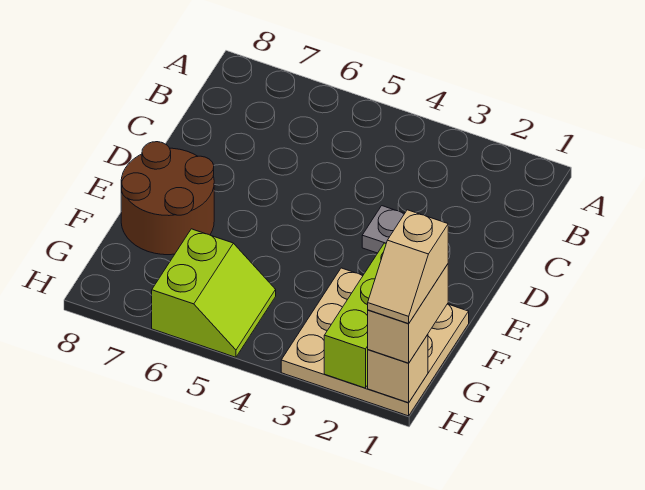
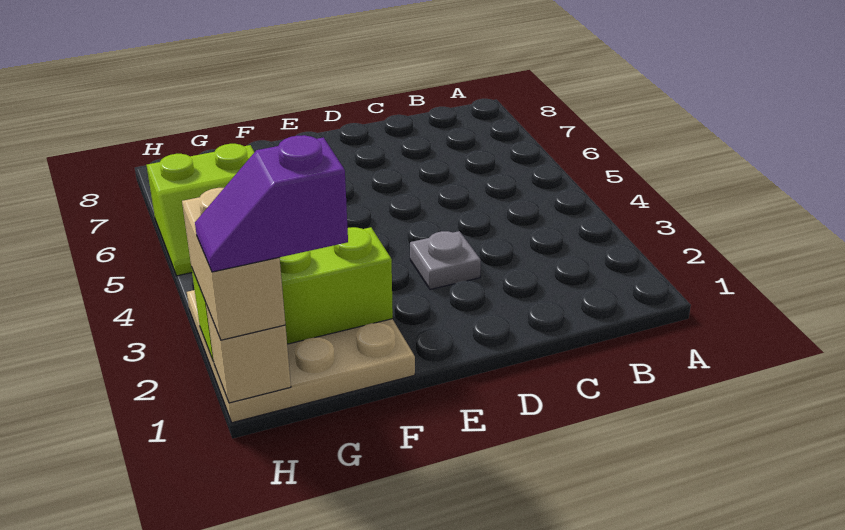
brown 2x2 round brick [121,142,214,255] -> none
tan 1x2 brick [368,264,448,363] -> tan 1x2 brick turned to [182,188,285,340]
tan 1x2 slope [368,210,448,324] -> purple 1x2 slope [195,135,348,272]

